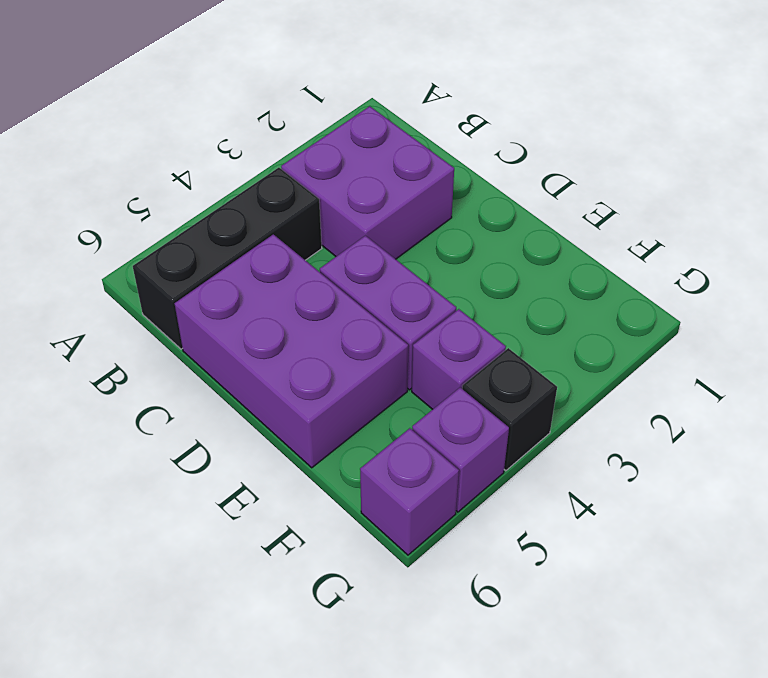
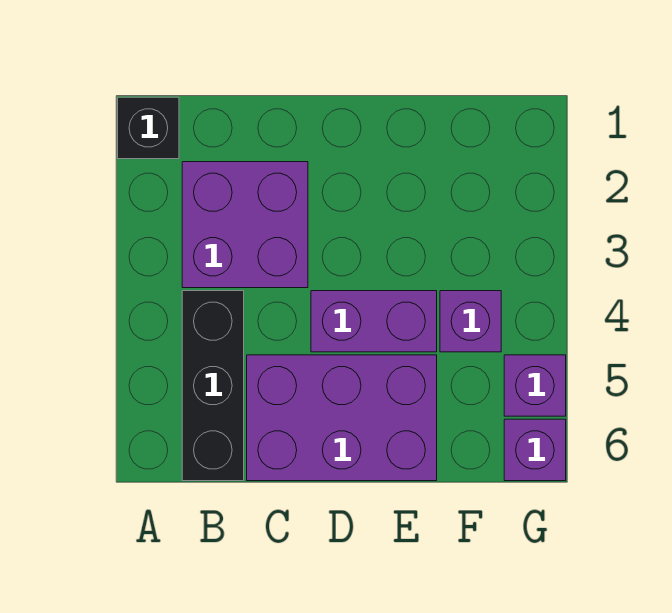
black 1x1 brick [462,348,557,471] -> black 1x1 brick moved to [118,97,179,159]

